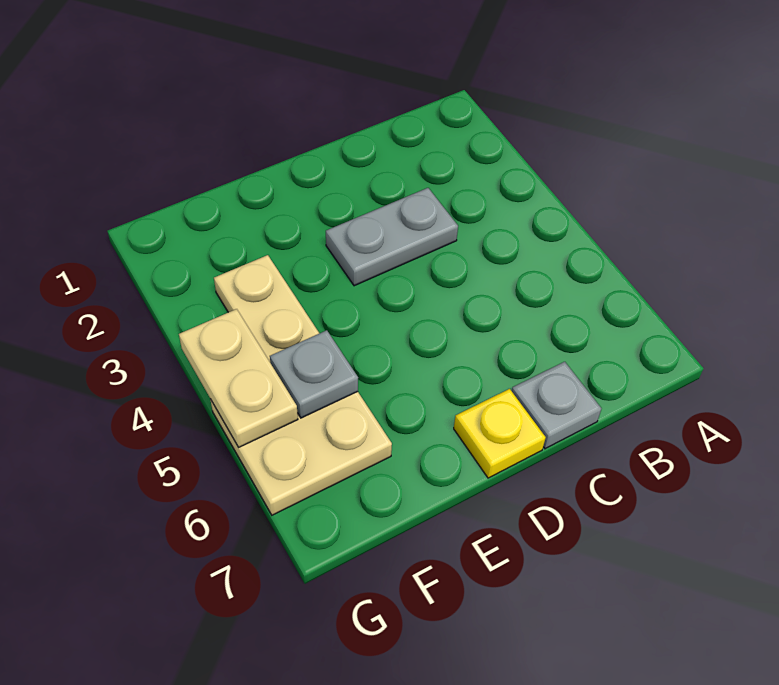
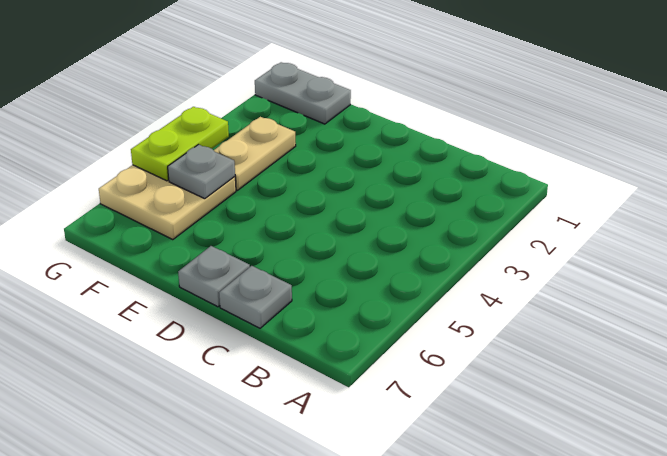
grey 1x2 plate [326,188,458,286] -> grey 1x2 plate moved to [255,62,351,124]
yellow 1x1 plate [454,389,546,478] -> grey 1x1 plate [178,246,250,307]
tan 1x2 plate [179,309,298,447] -> lime 1x2 plate [131,107,229,181]

